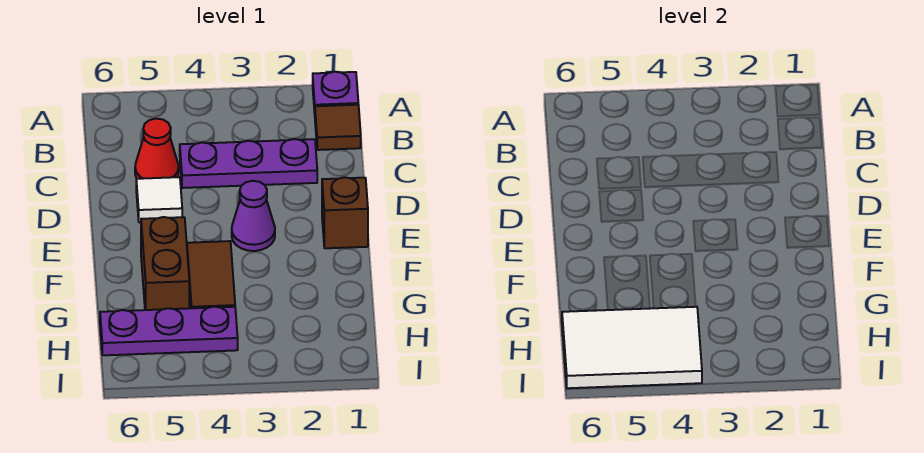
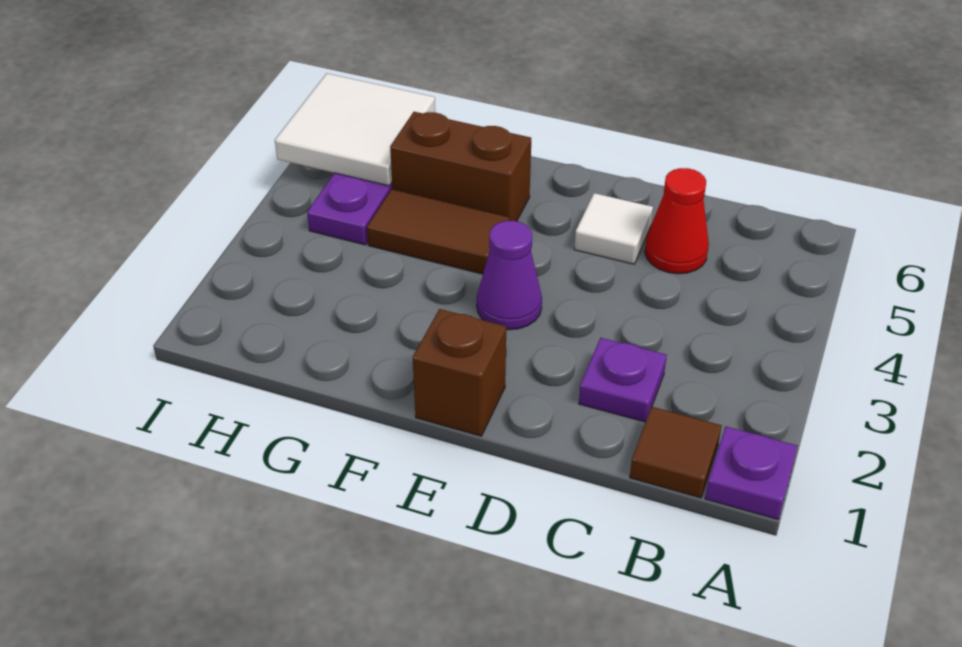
purple 1x3 plate [180,139,317,188] -> purple 1x1 plate [579,338,667,422]
white 2x3 tile [562,307,702,388] -> white 2x2 tile [275,73,435,186]

